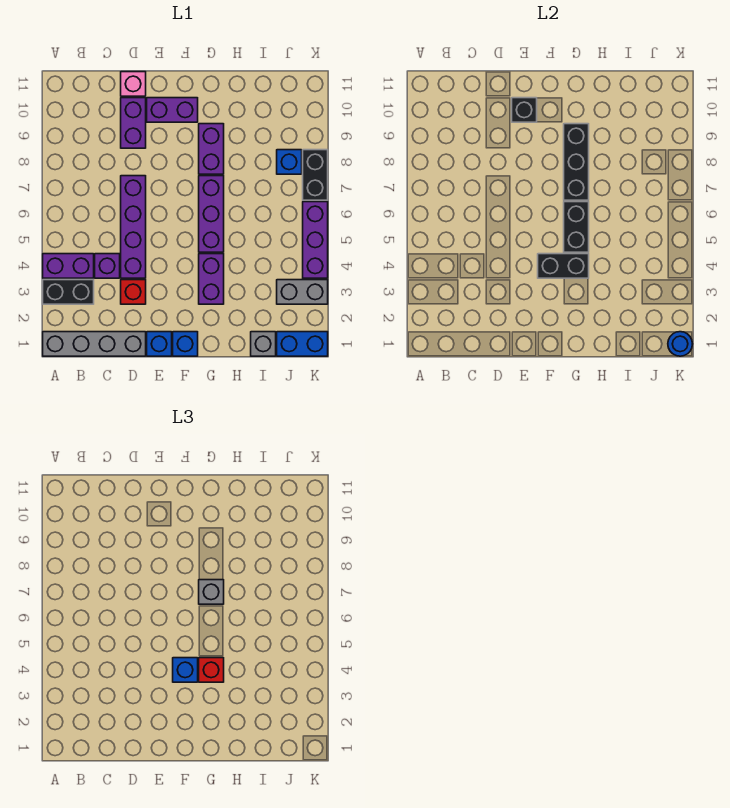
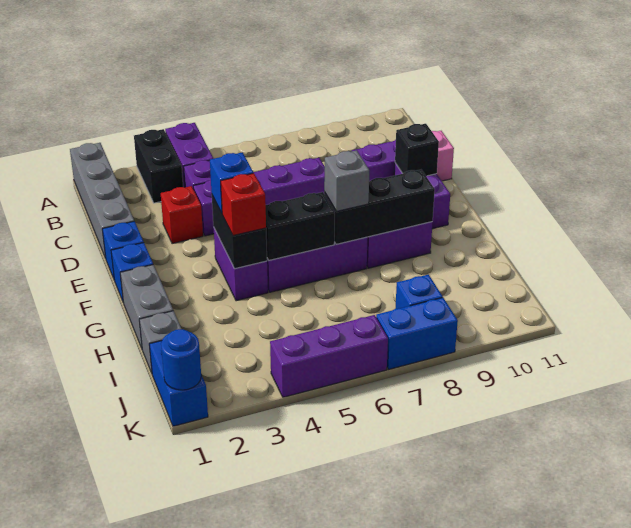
purple 1x2 brick [199,254,224,304] -> purple 1x2 brick turned to [214,229,268,301]
grey 1x2 brick [277,280,328,304] -> grey 1x2 brick moved to [120,265,173,348]
black 1x2 brick [303,150,328,200] -> blue 1x2 brick [376,298,458,369]

